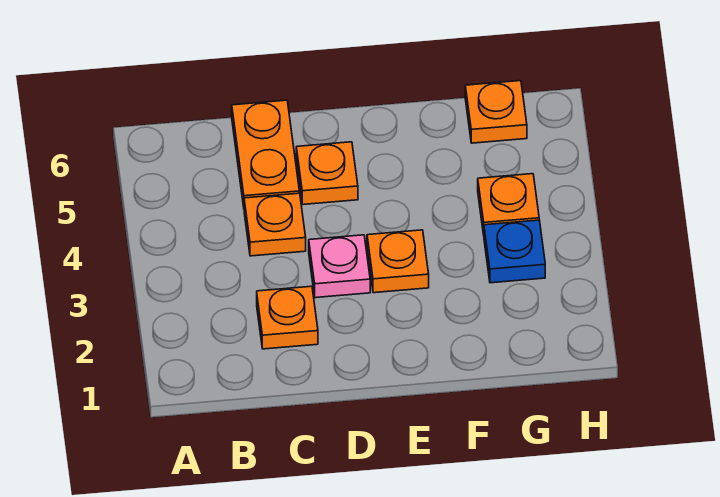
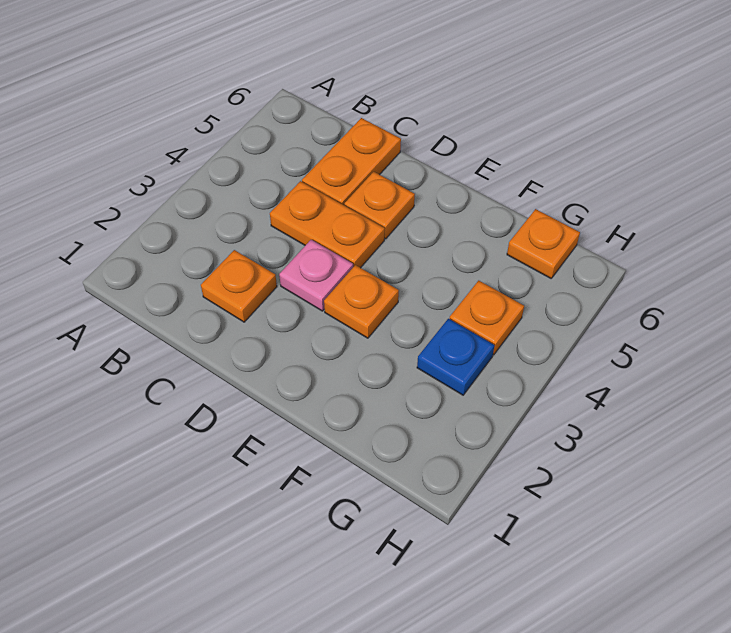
orange 1x1 plate [244,193,306,256] -> orange 1x2 plate [270,181,385,268]

